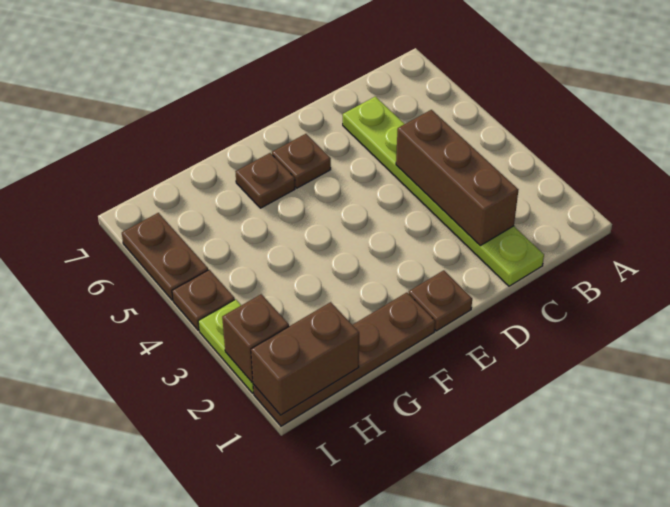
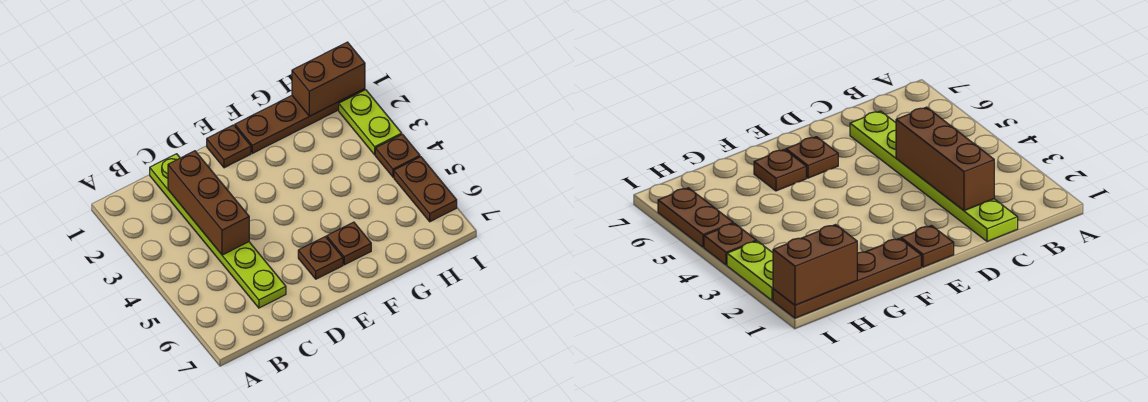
brown 1x1 brick [222,294,289,382] -> none

